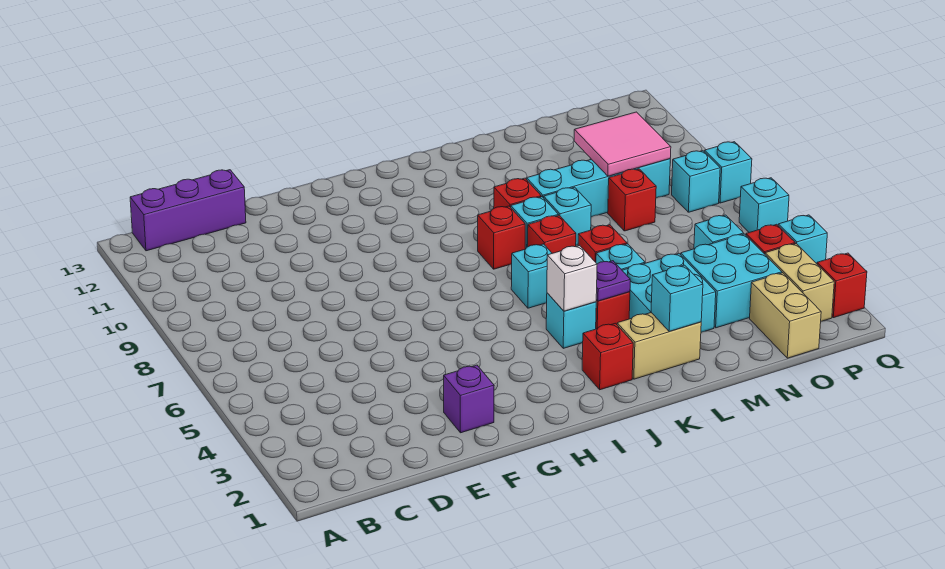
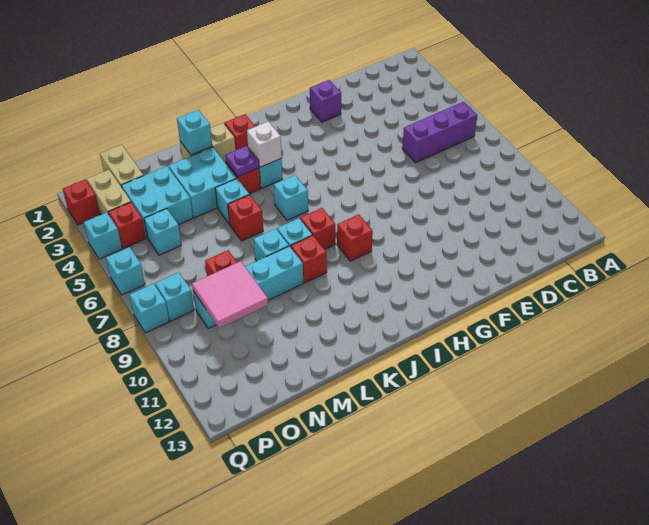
purple 1x3 brick [130,170,246,251] -> purple 1x3 brick moved to [402,102,477,163]
red 1x1 brick [528,215,576,253] -> red 1x1 brick moved to [337,214,373,261]

